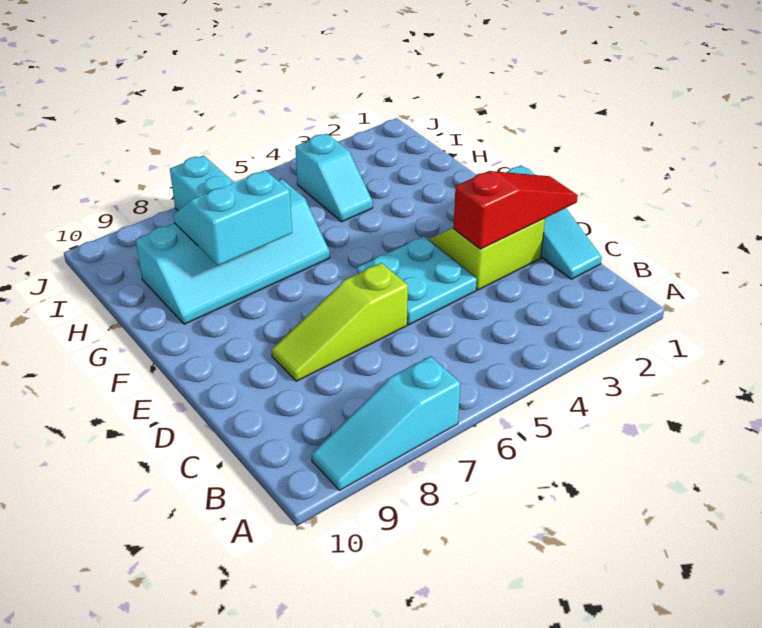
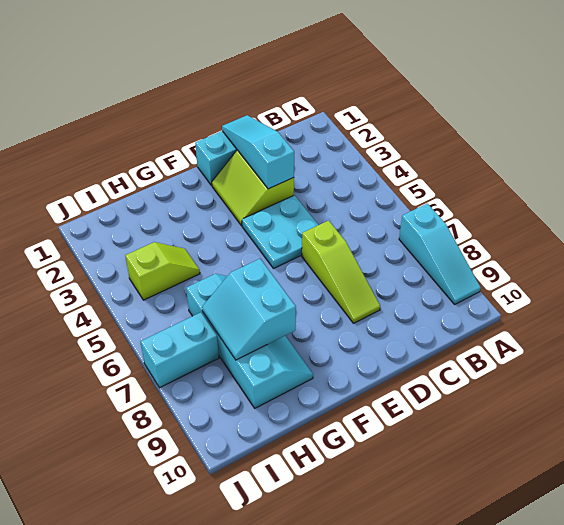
red 1x3 slope [453,171,578,249] -> cyan 1x3 slope [222,115,294,189]
cyan 1x2 slope [295,134,373,222] -> lime 1x2 slope [125,242,200,300]

